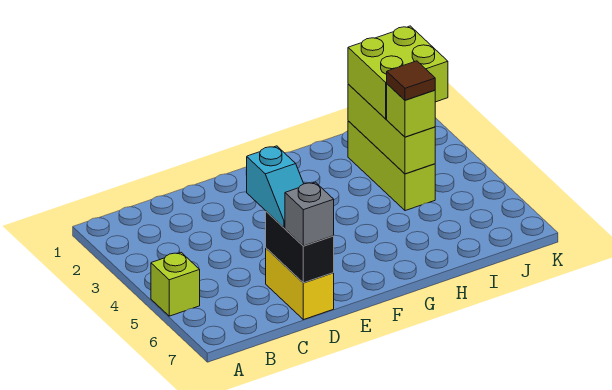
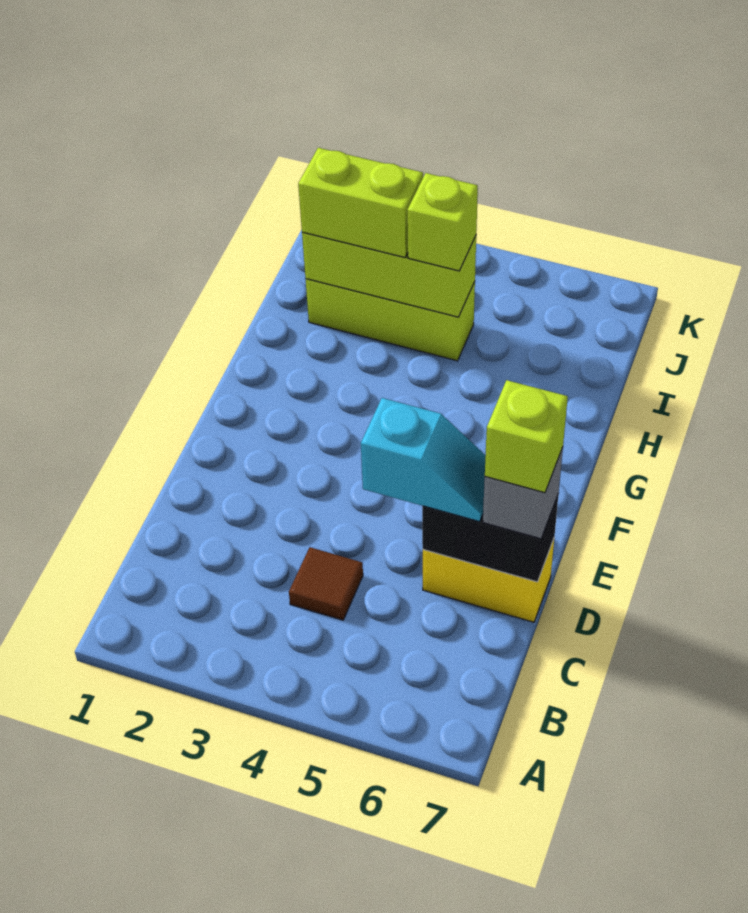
lime 1x1 brick [151,253,200,316] -> lime 1x1 brick moved to [485,380,568,493]
lime 2x2 brick [348,26,448,119] -> lime 1x2 brick [298,148,423,257]
brown 1x1 tile [387,61,435,100] -> brown 1x1 tile moved to [289,547,363,620]

